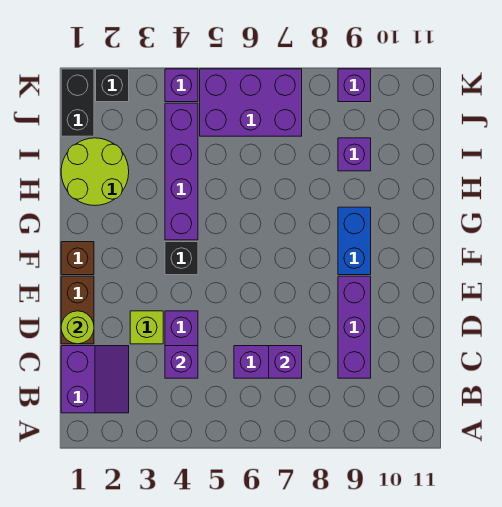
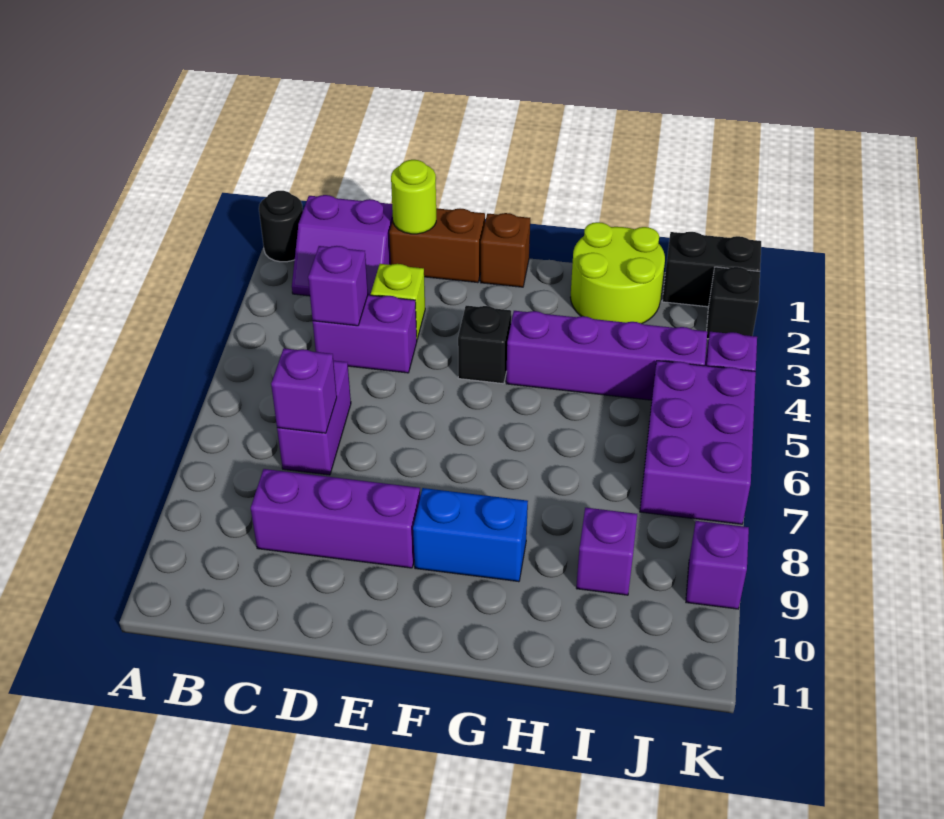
none -> black 1x1 round brick [259,191,303,262]

